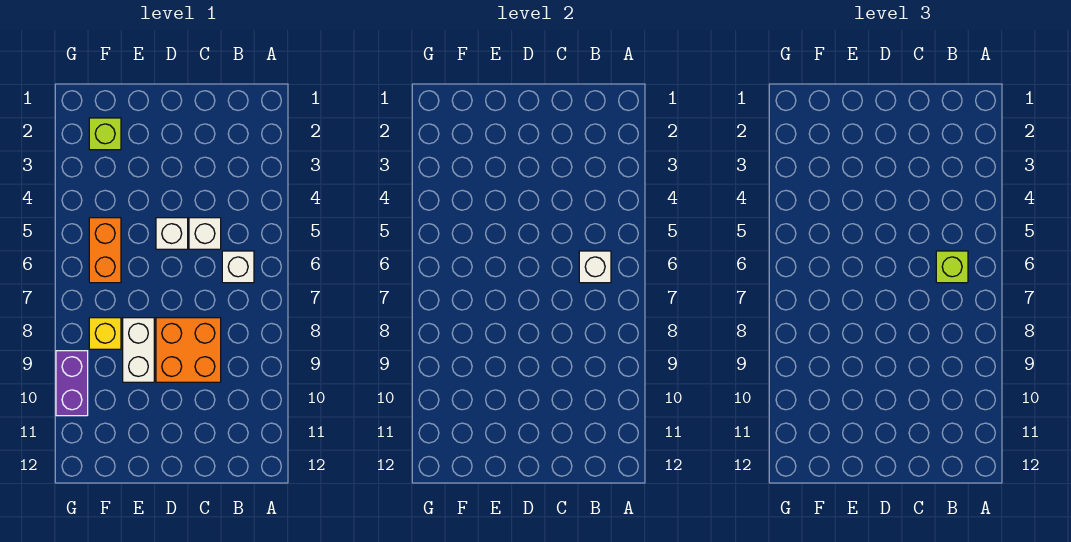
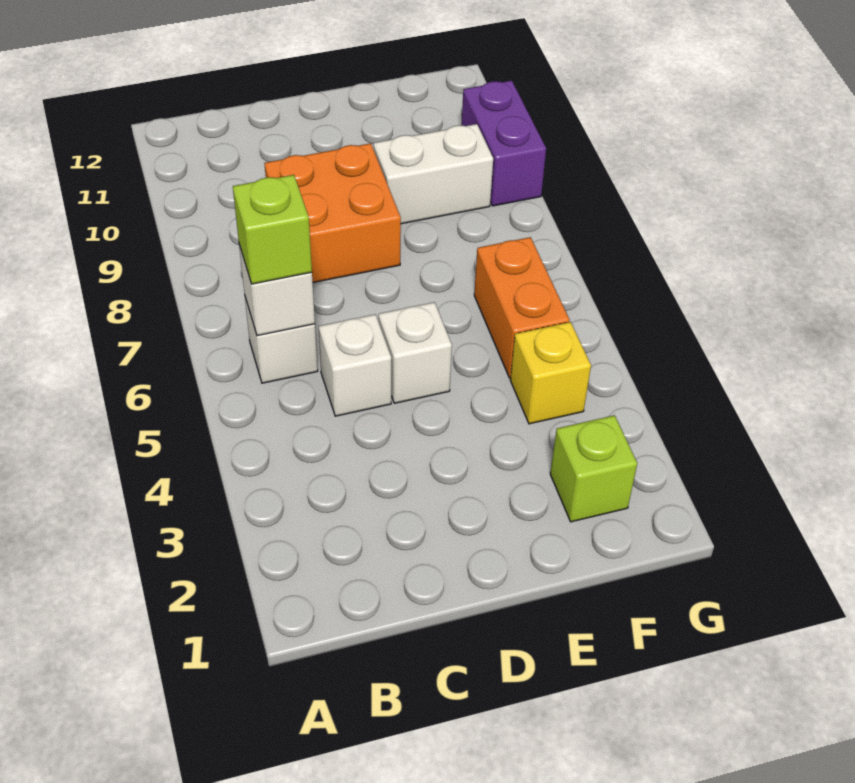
white 1x2 brick [123,318,154,382] -> white 1x2 brick turned to [374,124,493,224]
yellow 1x1 brick [89,318,121,349] -> yellow 1x1 brick moved to [510,322,591,424]

